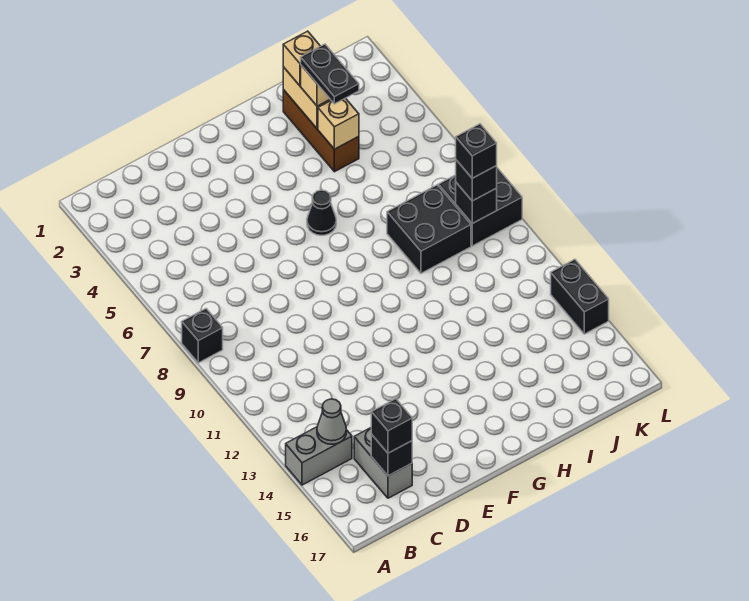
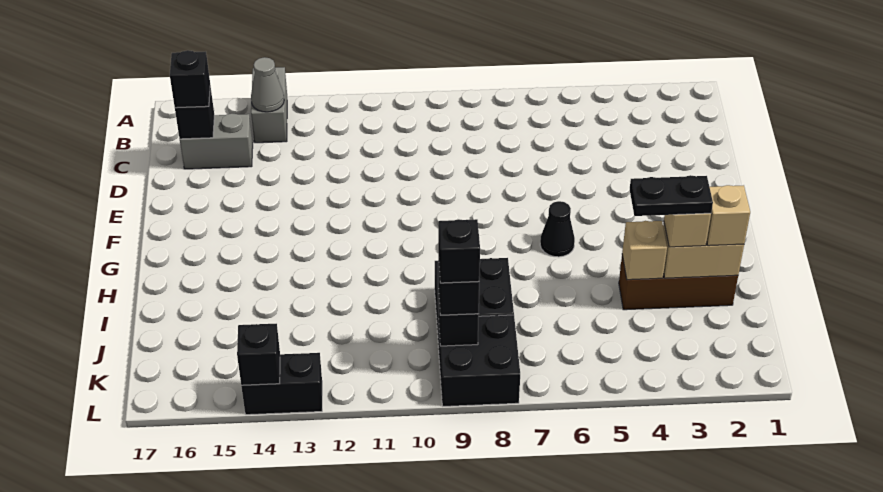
black 1x1 brick [182,309,223,363] -> black 1x1 brick moved to [237,324,280,385]

